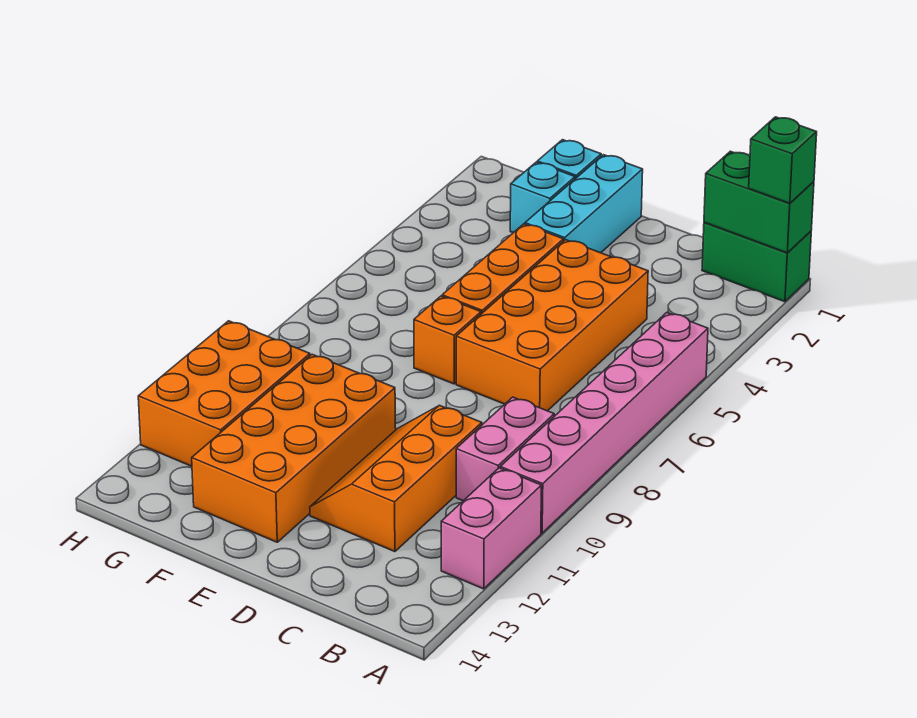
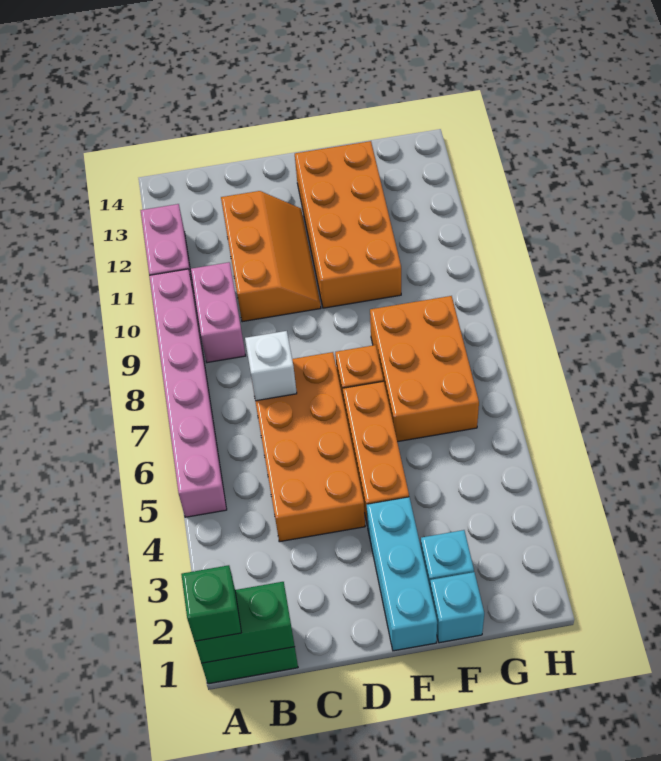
none -> white 1x1 brick [245,331,297,401]
orange 2x3 brick [138,321,310,466] -> orange 2x3 brick moved to [370,296,479,442]

